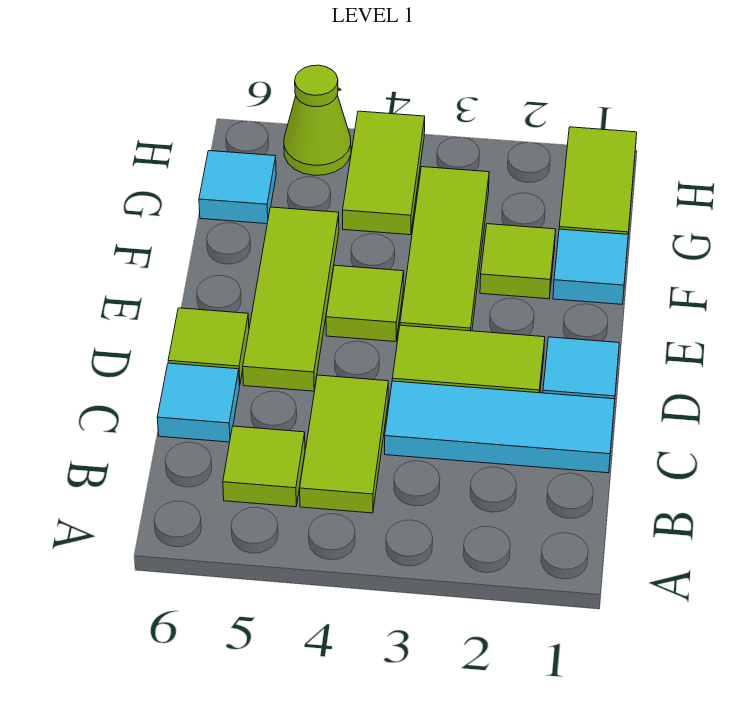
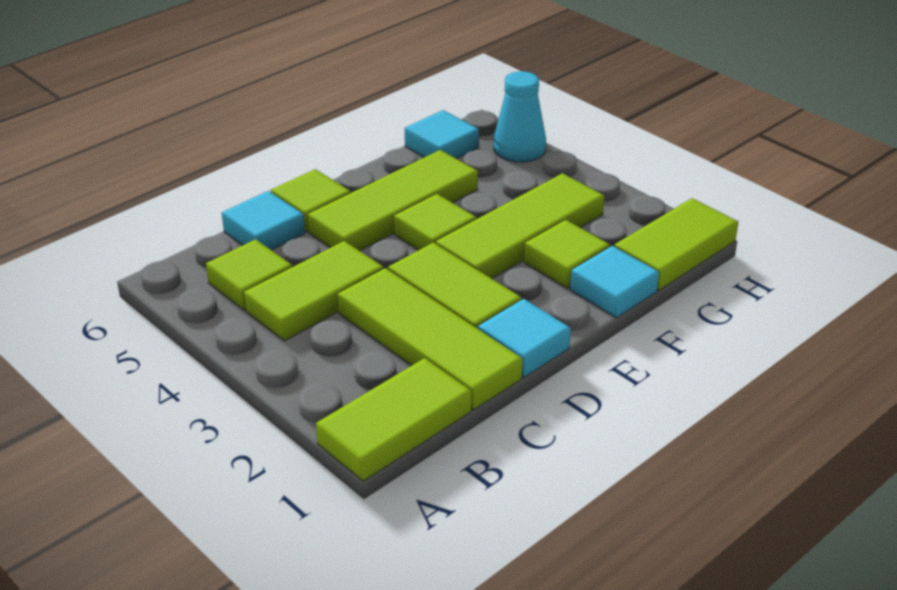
cyan 1x3 tile [385,381,615,473] -> lime 1x3 tile [338,268,523,410]
lime 1x2 tile [343,111,425,235] -> lime 1x2 tile moved to [316,358,471,481]
lime 1x1 cone [284,65,351,175] -> cyan 1x1 cone [494,71,546,162]

